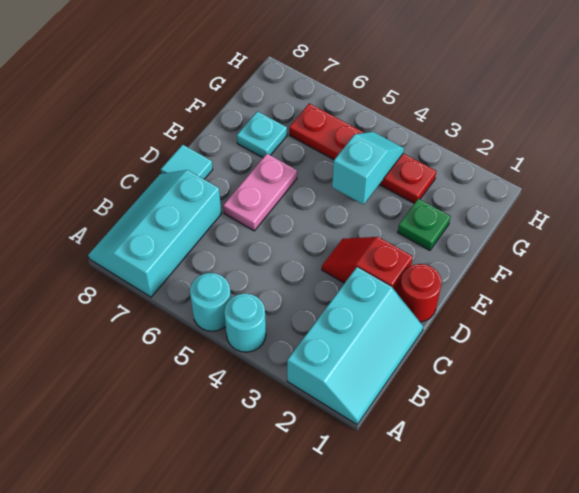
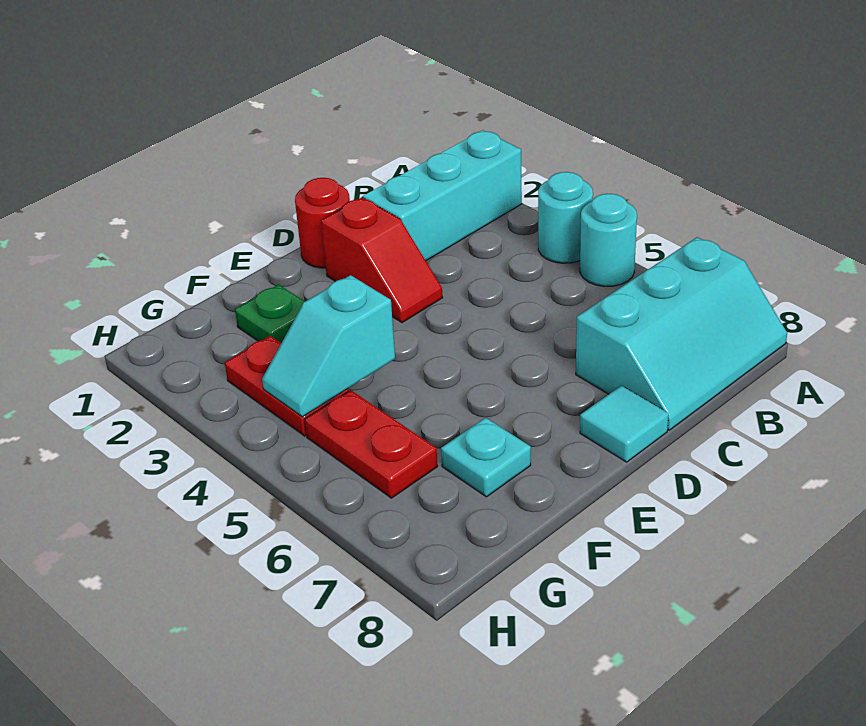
pink 1x2 plate [223,154,297,231] -> none

